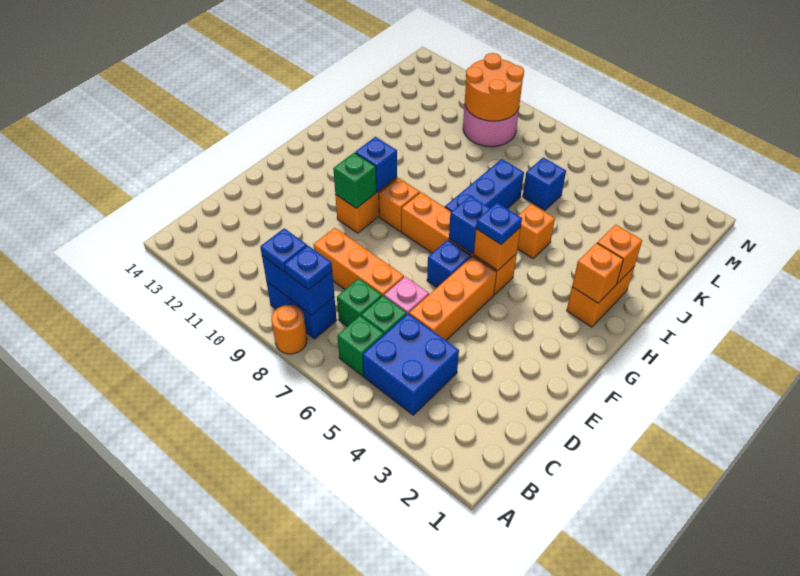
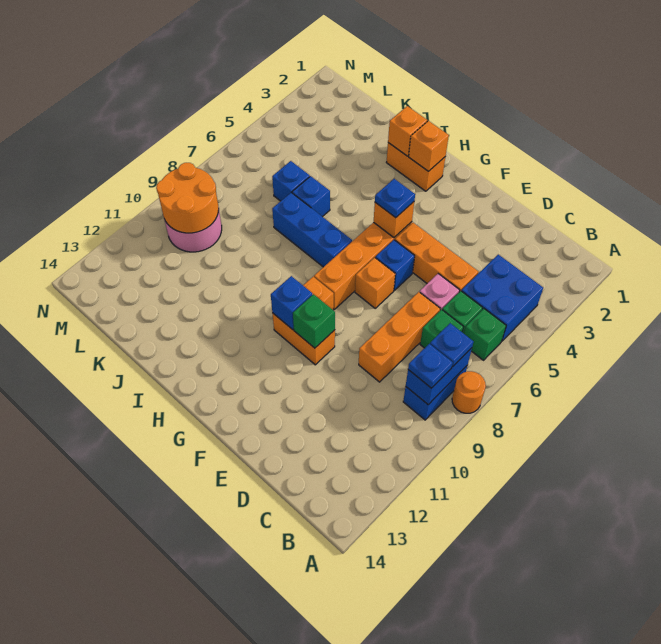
blue 1x1 brick [449,196,490,254] -> blue 1x1 brick moved to [292,176,330,217]
orange 1x1 brick [518,204,555,259] -> orange 1x1 brick moved to [355,258,395,308]

